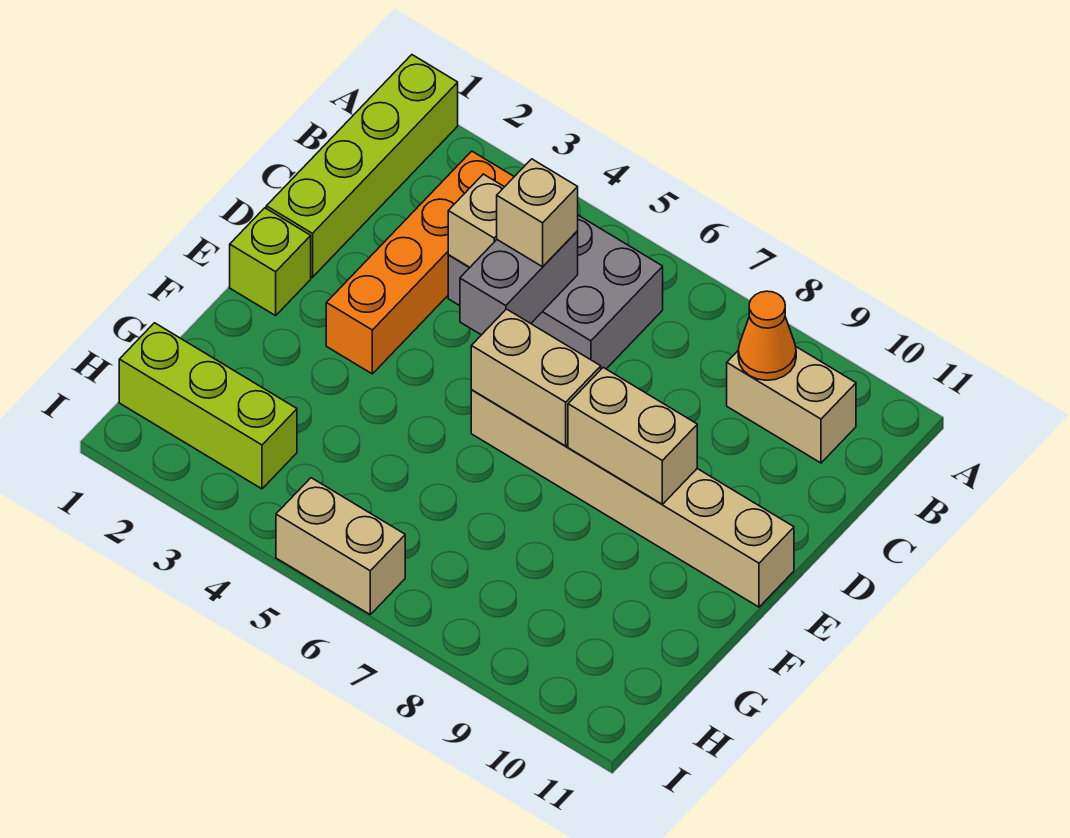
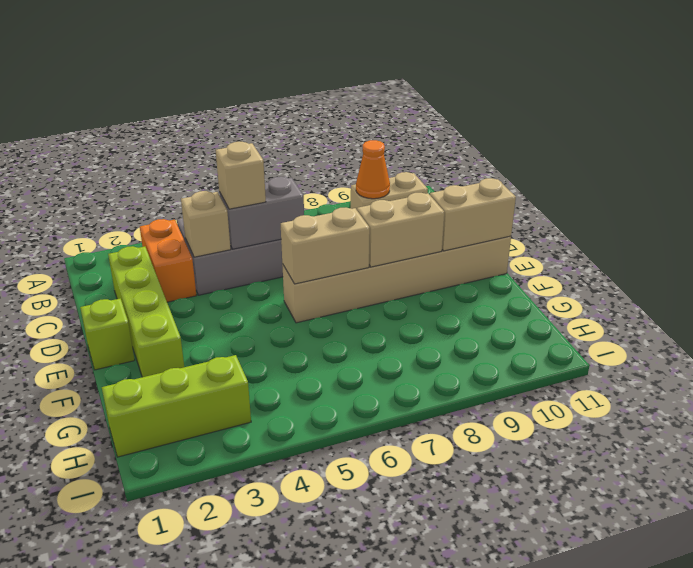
lime 1x4 brick [266,55,458,277] -> lime 1x4 brick moved to [108,246,184,377]
orange 1x4 brick [326,151,514,374] -> orange 1x2 brick [140,219,197,302]
grey 1x2 brick [460,231,578,335] -> grey 1x2 brick turned to [219,177,304,249]
tan 1x2 brick [276,478,405,614] -> tan 1x2 brick moved to [430,178,516,251]

